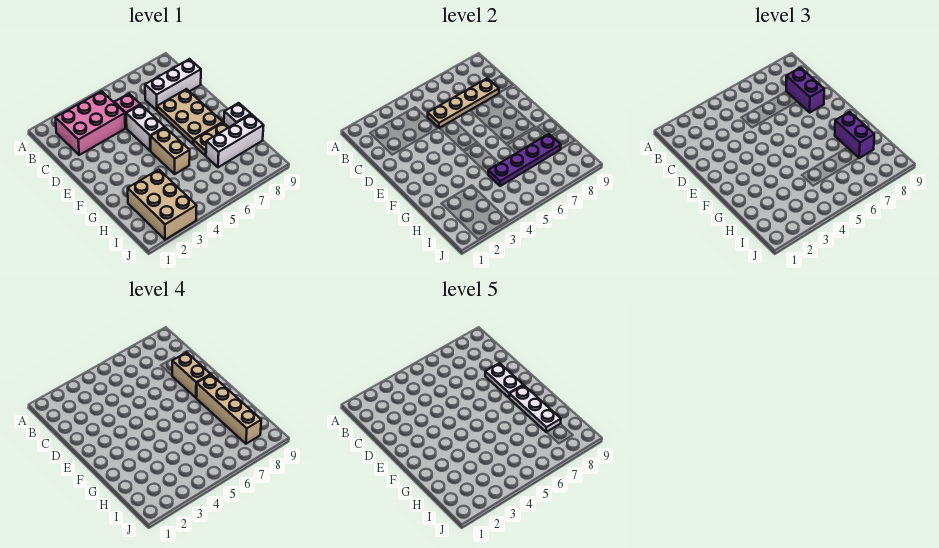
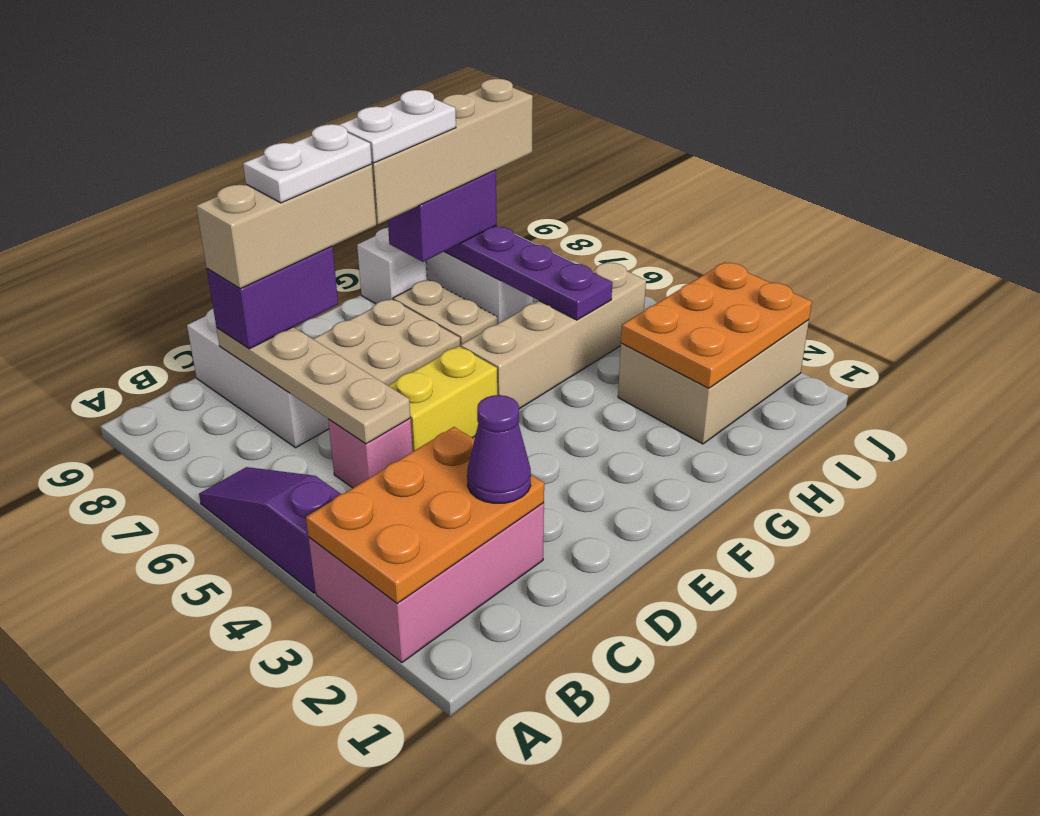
none -> orange 2x3 plate [306,427,544,603]
none -> purple 1x3 slope [199,467,340,593]
pink 2x3 brick [56,91,125,155] -> pink 2x3 brick turned to [309,503,544,663]
none -> purple 1x1 cone [467,395,531,503]
white 1x2 brick [126,105,165,151] -> yellow 1x2 brick [388,346,497,451]
tan 1x2 brick [172,352,211,398] -> tan 1x3 brick [196,164,376,289]
tan 1x2 brick [151,127,190,174] -> tan 1x4 brick [461,262,646,409]
white 1x3 plate [509,385,561,432] -> white 1x2 plate [339,90,456,163]
none -> orange 2x3 plate [621,262,812,388]

